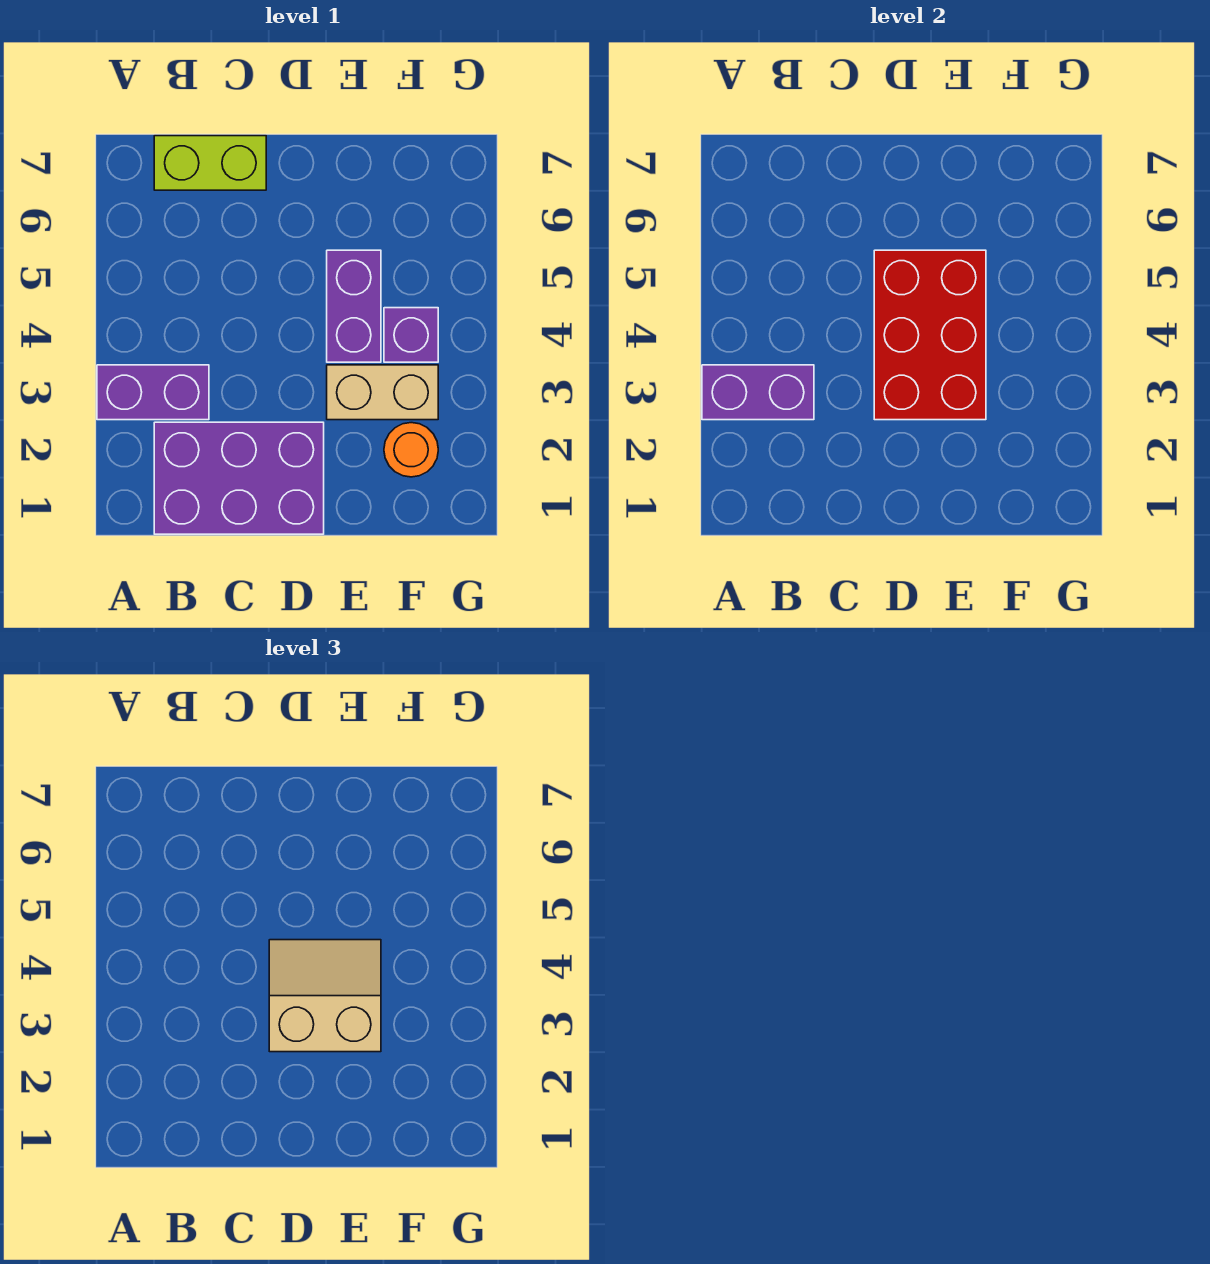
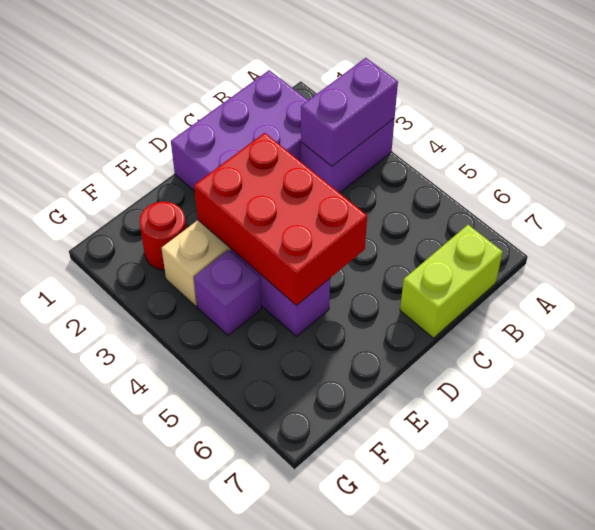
tan 2x2 slope [269,940,381,1052] -> none
orange 1x1 round brick [384,423,438,477] -> red 1x1 round brick [139,202,186,270]

